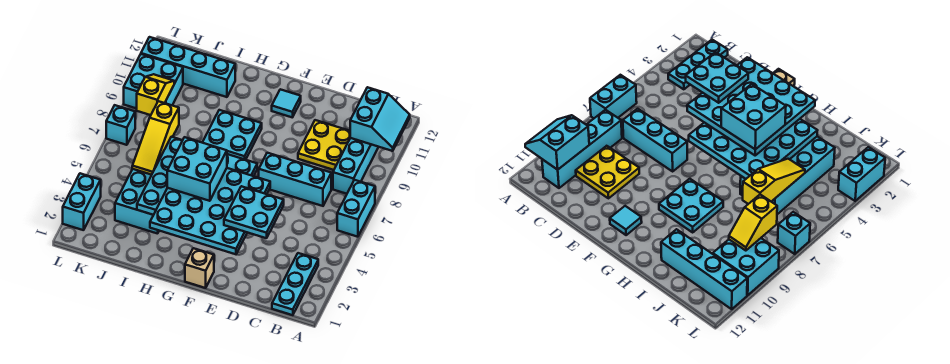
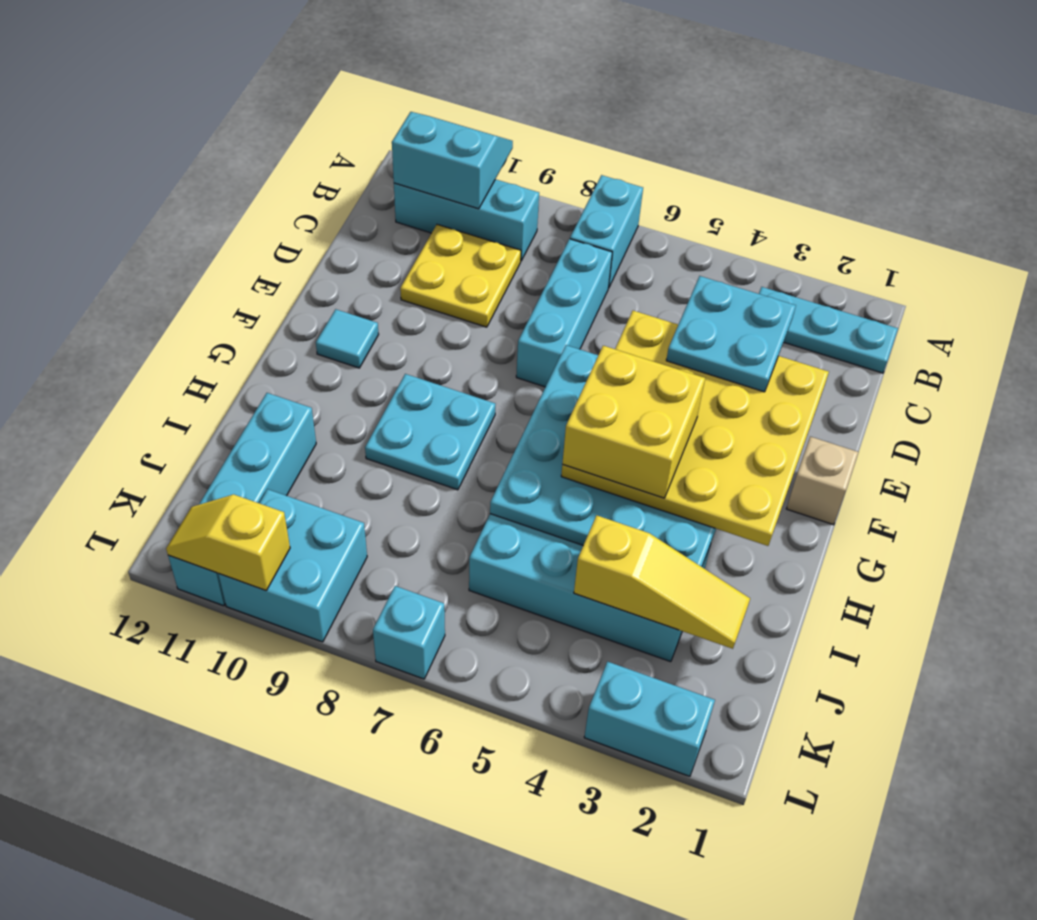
cyan 1x2 brick [337,180,375,237] -> cyan 1x2 brick turned to [570,175,643,288]
cyan 1x4 brick [333,138,378,194] -> cyan 1x3 brick [394,179,539,261]
cyan 4x4 plate [150,168,270,254] -> yellow 4x4 plate [561,311,829,546]
cyan 2x2 brick [167,137,227,201] -> yellow 2x2 brick [562,346,705,498]
yellow 1x3 slope [132,101,179,175] -> yellow 1x3 slope moved to [574,515,750,649]
yellow 1x2 slope [137,74,174,115] -> yellow 1x2 slope moved to [166,495,290,590]

